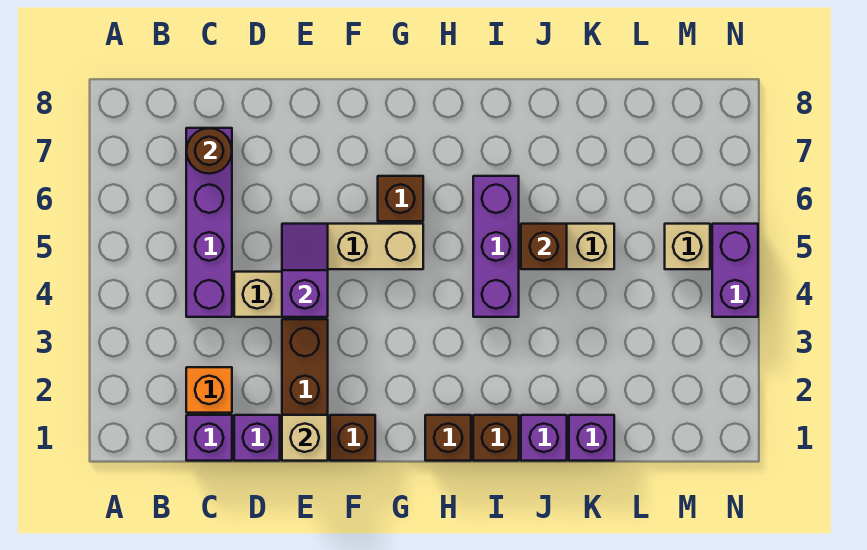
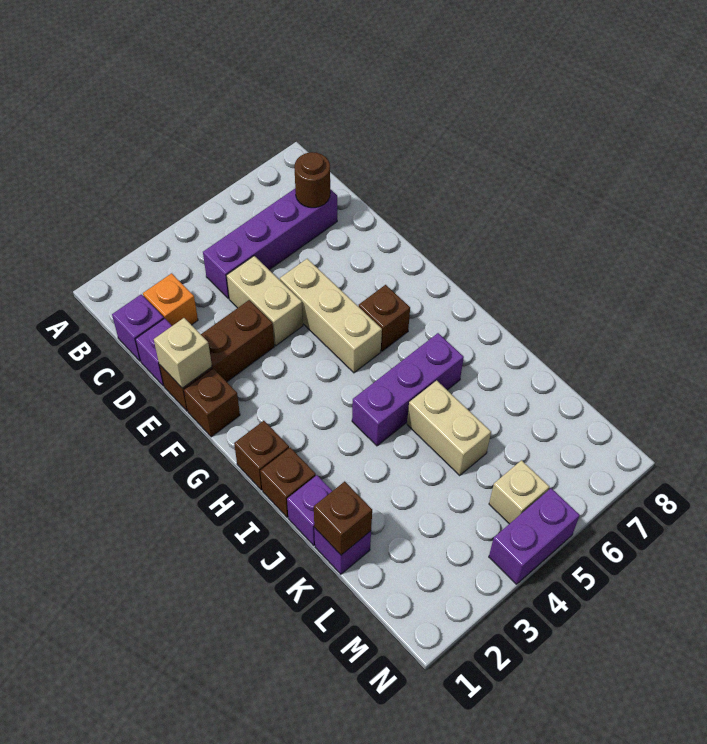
purple 1x2 slope [282,224,328,317] -> none
brown 1x1 brick [521,224,567,269] -> brown 1x1 brick moved to [314,481,372,555]

